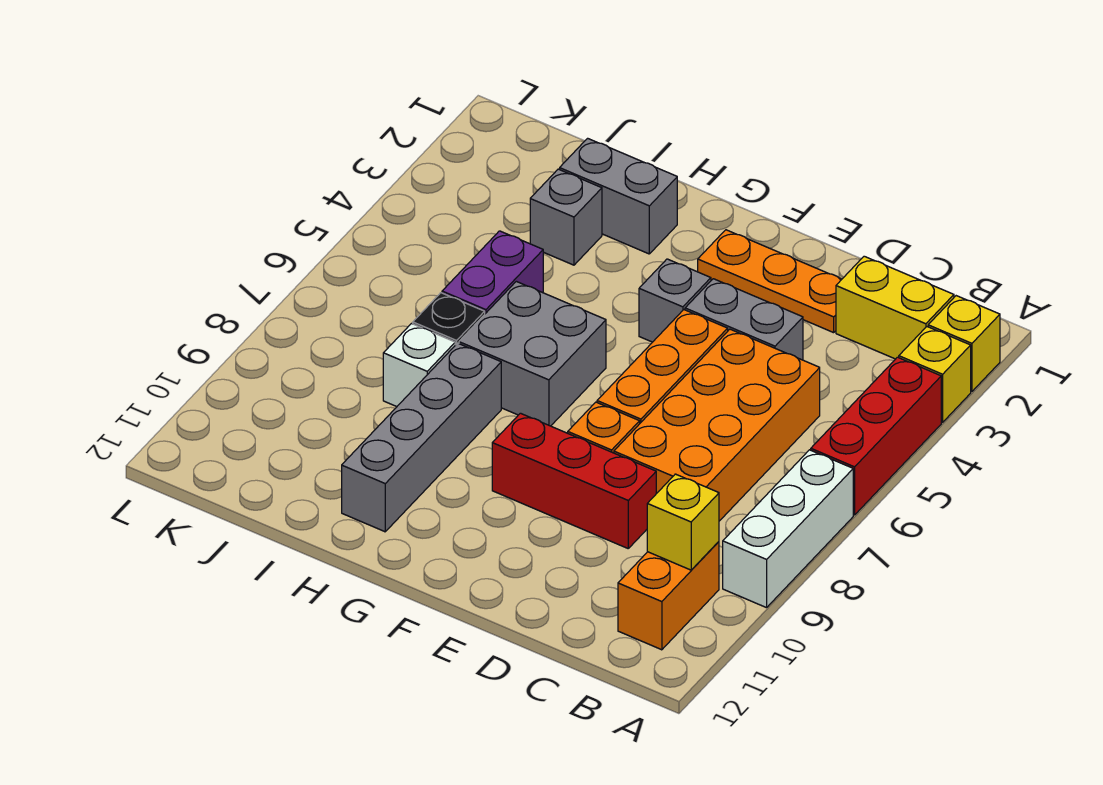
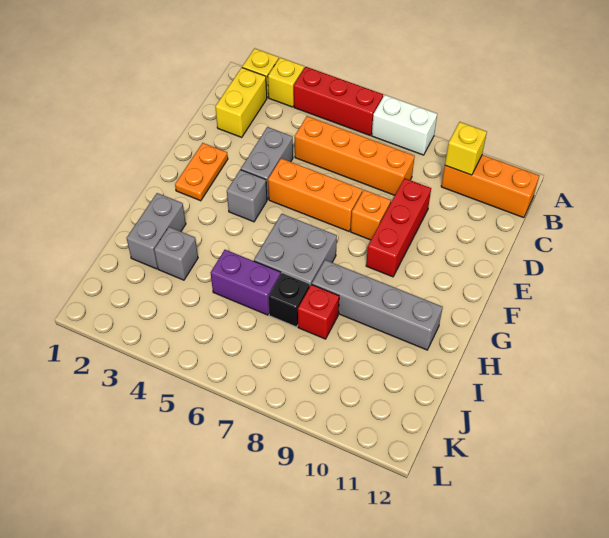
white 1x3 brick [723,450,853,608] -> white 1x2 brick [372,95,437,155]
orange 1x2 brick [618,542,719,650] -> orange 1x3 brick [441,155,539,218]
orange 2x4 brick [614,329,820,521] -> orange 1x4 brick [295,116,415,195]
orange 1x3 plate [698,230,842,333] -> orange 1x2 plate [175,143,228,201]
white 1x1 brick [383,324,455,407] -> red 1x1 brick [298,284,339,339]

